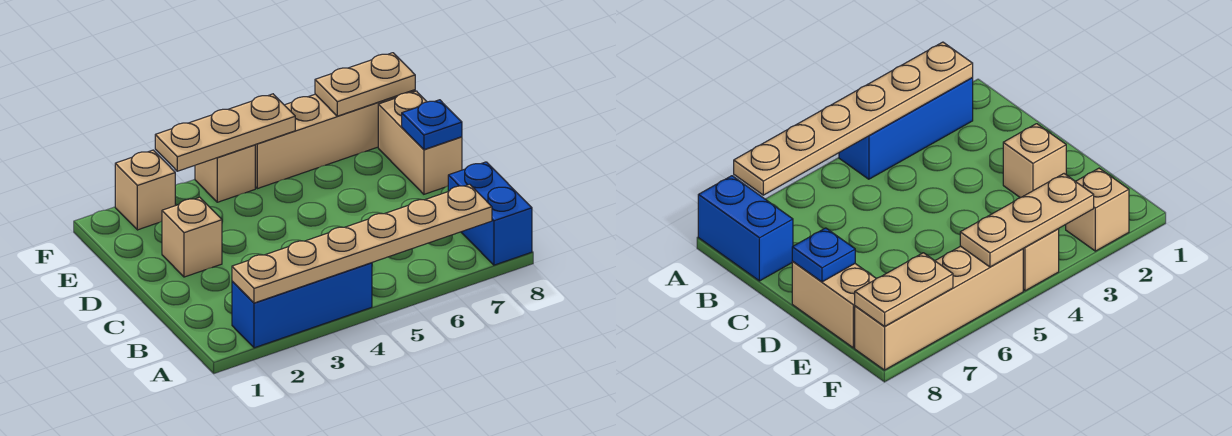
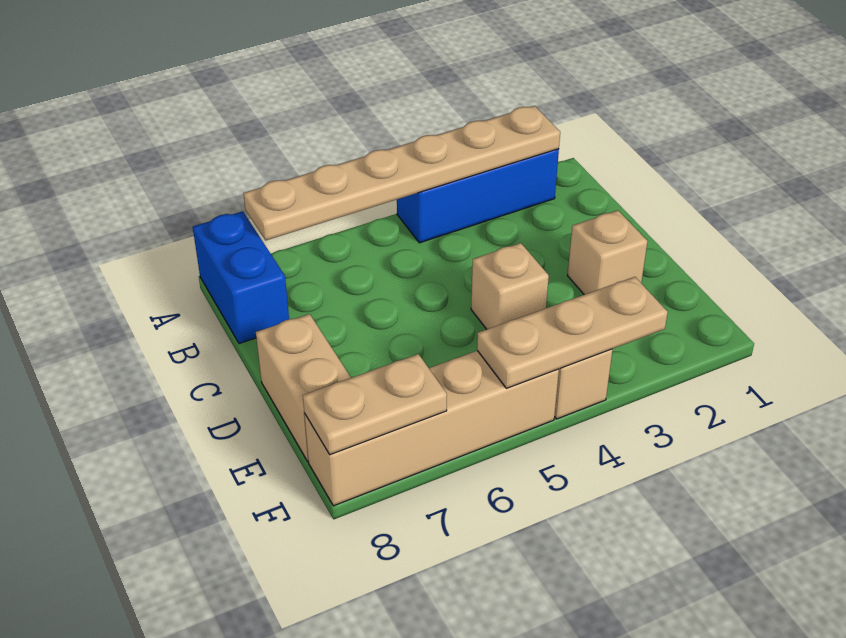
blue 1x1 plate [402,100,462,150] -> none
tan 1x1 brick [115,150,175,230] -> tan 1x1 brick moved to [471,243,549,329]

